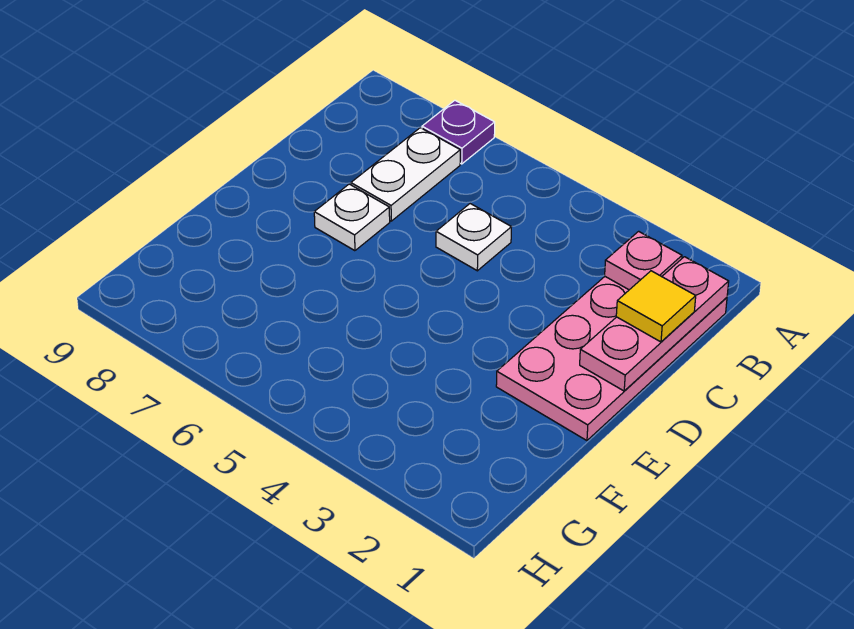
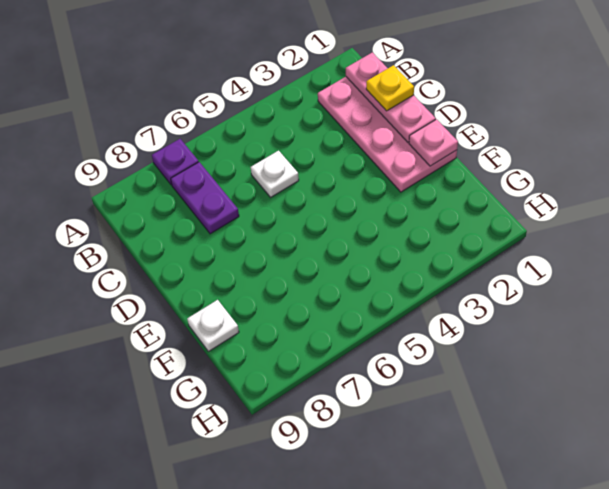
pink 1x1 plate [605,231,682,290] -> pink 1x1 plate moved to [409,119,458,166]
white 1x2 plate [351,128,460,221] -> purple 1x2 plate [171,162,239,234]
yellow 1x1 tile [616,271,696,342] -> yellow 1x1 plate [366,65,414,111]
white 1x1 plate [314,184,390,251] -> white 1x1 plate moved to [187,300,239,352]

